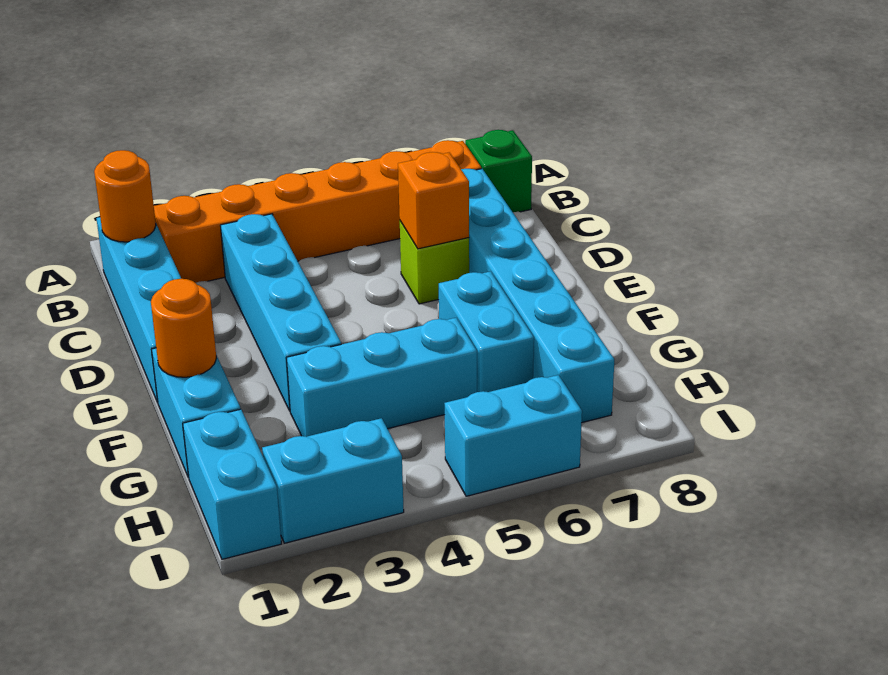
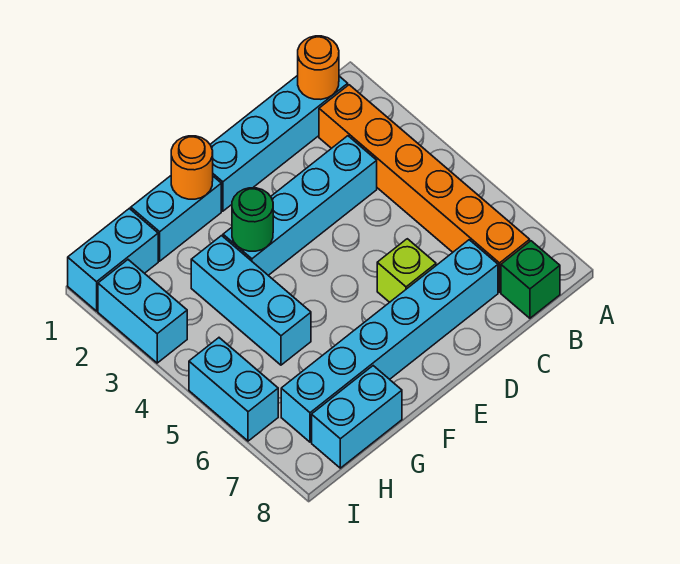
orange 1x1 brick [398,152,469,249] -> none
none -> green 1x1 round brick [232,188,273,251]
cyan 1x2 brick [439,271,534,392] -> cyan 1x2 brick moved to [312,366,402,468]

